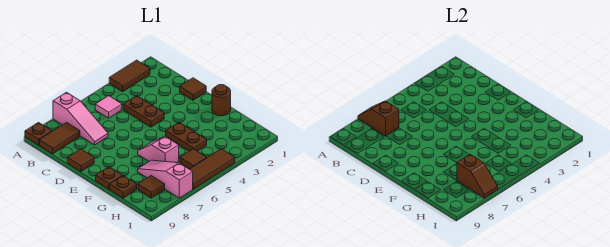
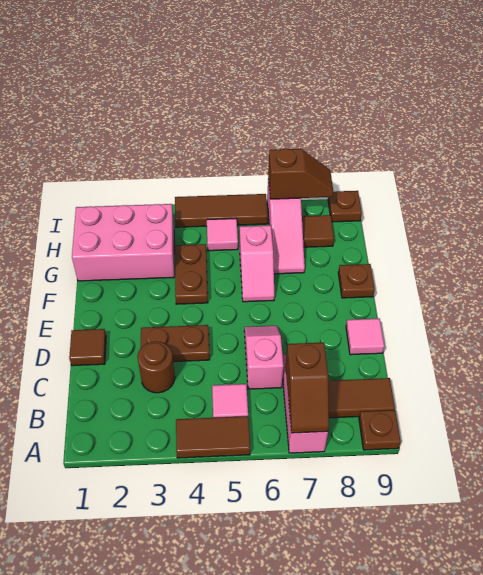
brown 1x2 tile [109,60,150,91] -> brown 1x2 tile moved to [176,416,250,458]
brown 1x2 plate [123,96,164,127] -> brown 1x2 plate turned to [141,325,210,362]
none -> pink 1x2 slope [244,326,284,389]
brown 1x1 tile [67,149,94,172] -> pink 1x1 tile [346,319,384,355]
brown 1x1 round brick [212,85,231,116] -> brown 1x1 round brick moved to [137,341,175,393]
none -> pink 2x3 brick [72,204,174,281]
brown 1x1 plate [110,176,137,198] -> brown 1x1 plate moved to [328,191,362,222]
brown 1x1 tile [180,149,207,169] -> pink 1x1 tile [207,219,238,251]
brown 1x2 slope [457,154,498,198] -> brown 1x2 slope turned to [268,149,334,199]

